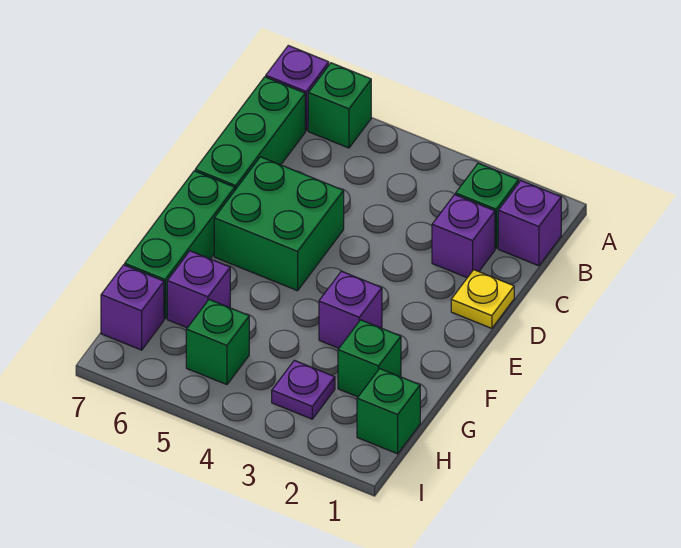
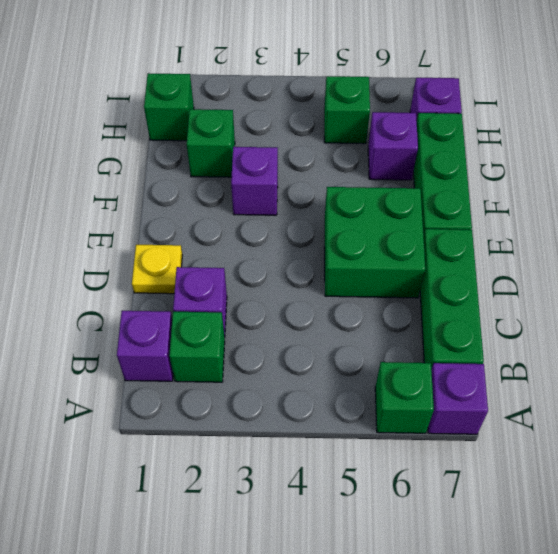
purple 1x1 plate [272,360,335,419] -> none

